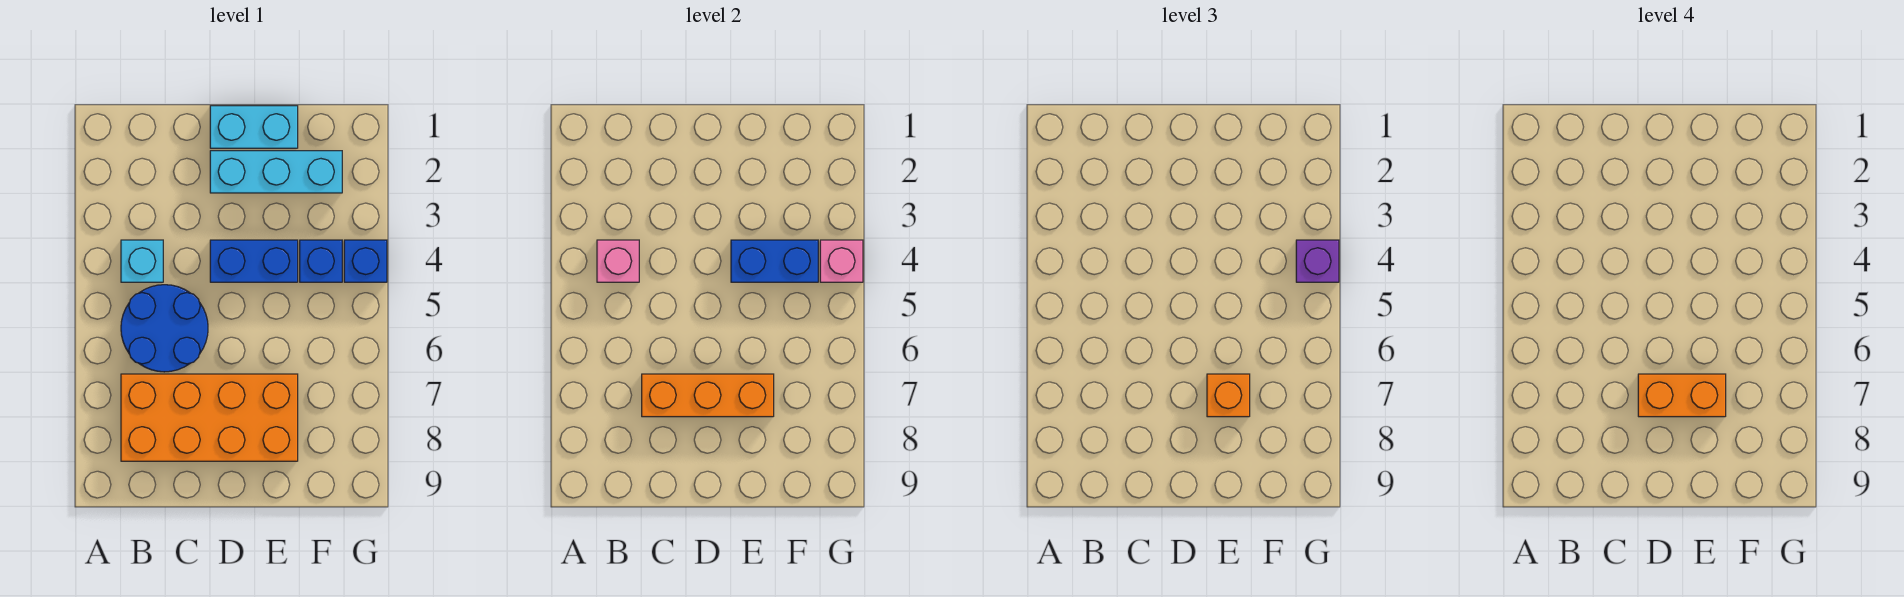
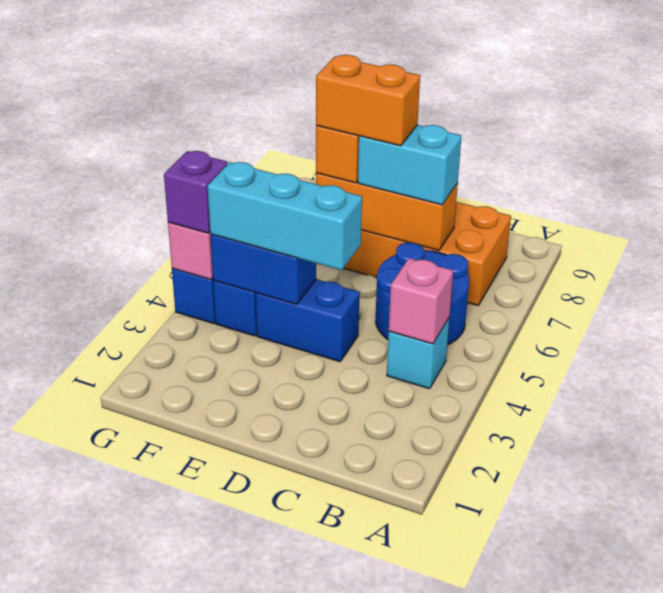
cyan 1x2 brick [210,106,298,148] -> cyan 1x2 brick moved to [358,125,461,205]
cyan 1x3 brick [210,151,342,193] -> cyan 1x3 brick moved to [208,162,362,270]

